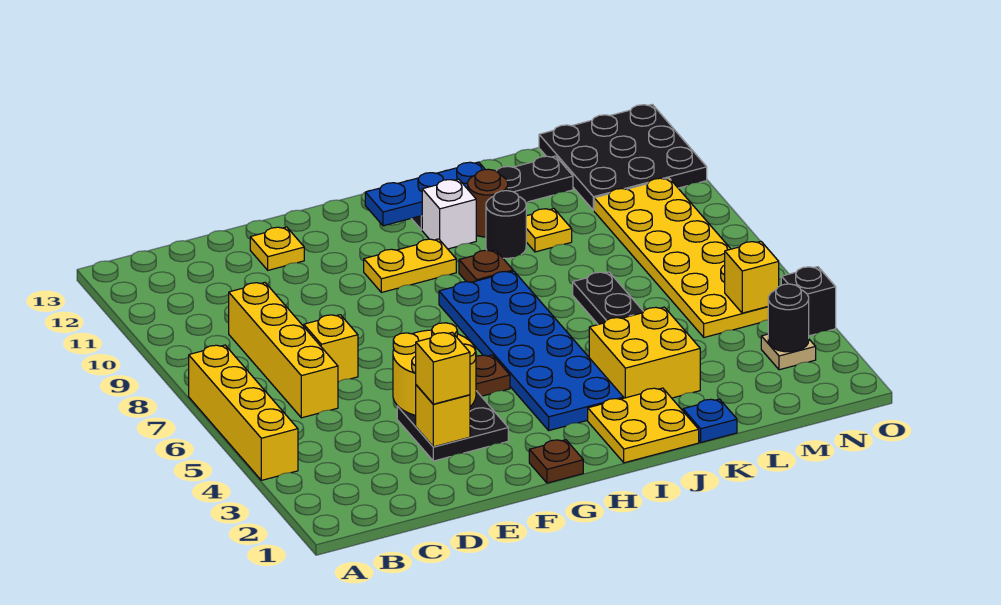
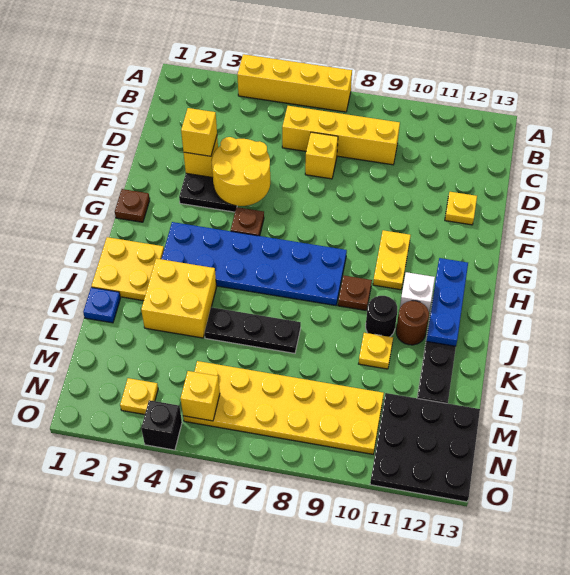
tan 1x1 plate [761,334,816,370] -> yellow 1x1 plate [120,378,158,415]
black 1x1 round brick [768,284,809,352] -> none

